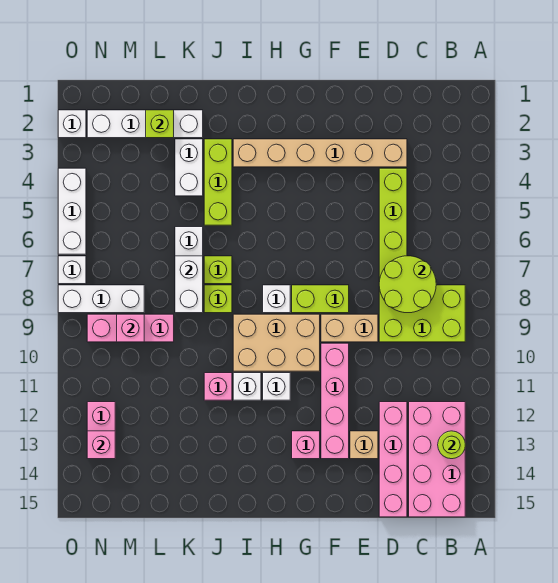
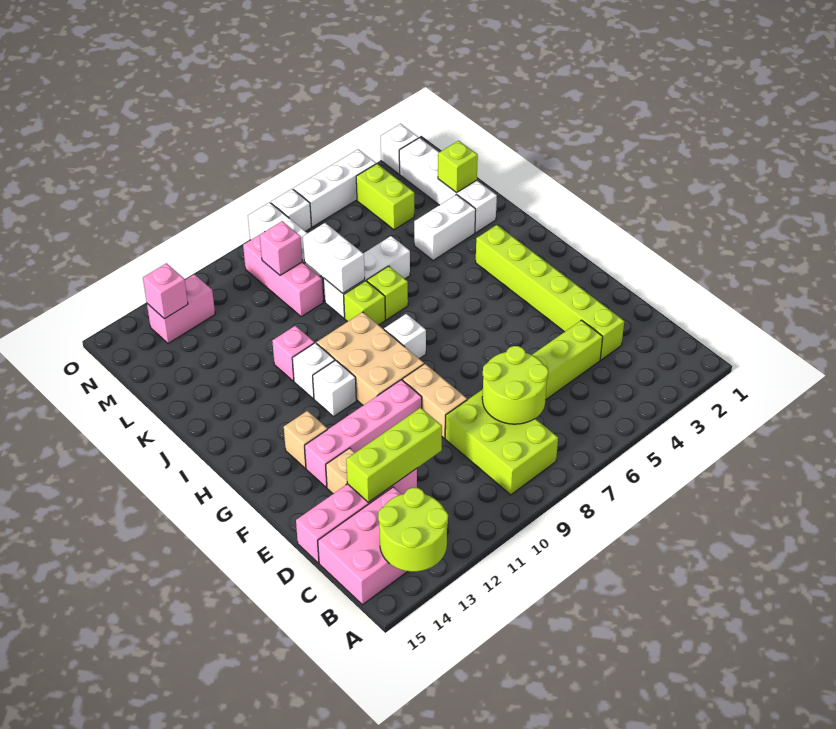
pink 2x4 brick [409,402,465,517] -> pink 2x3 brick [318,487,408,605]
lime 1x1 round brick [438,431,465,459] -> lime 2x2 round brick [378,488,448,572]
tan 1x6 brick [233,139,407,167] -> lime 1x6 brick [476,225,624,360]
lime 1x2 brick [292,285,349,313] -> lime 1x2 brick moved to [356,164,414,230]
pink 1x1 brick [292,431,320,459] -> tan 1x1 brick [284,411,327,468]
lime 1x3 brick [204,139,232,225] -> lime 1x3 brick moved to [346,408,442,502]
white 1x2 brick [175,256,203,313] -> white 1x2 brick turned to [303,223,365,293]

